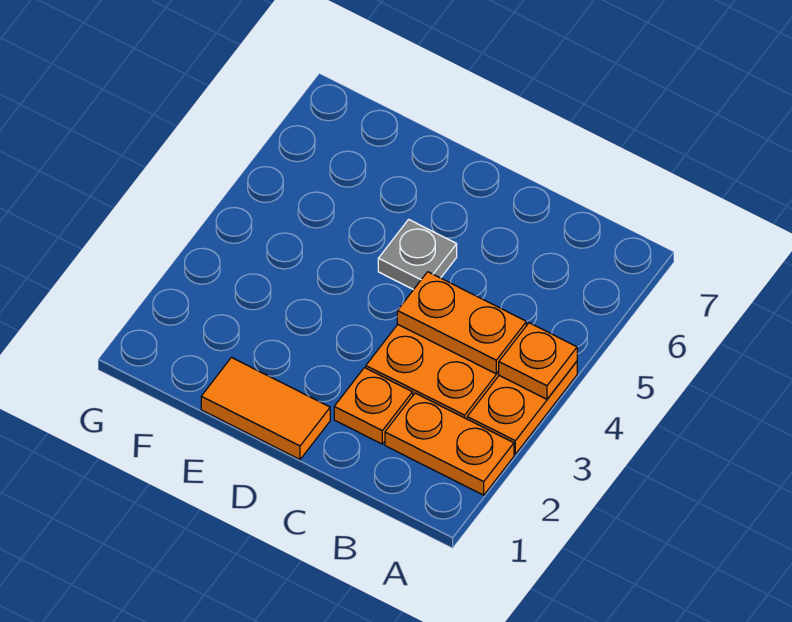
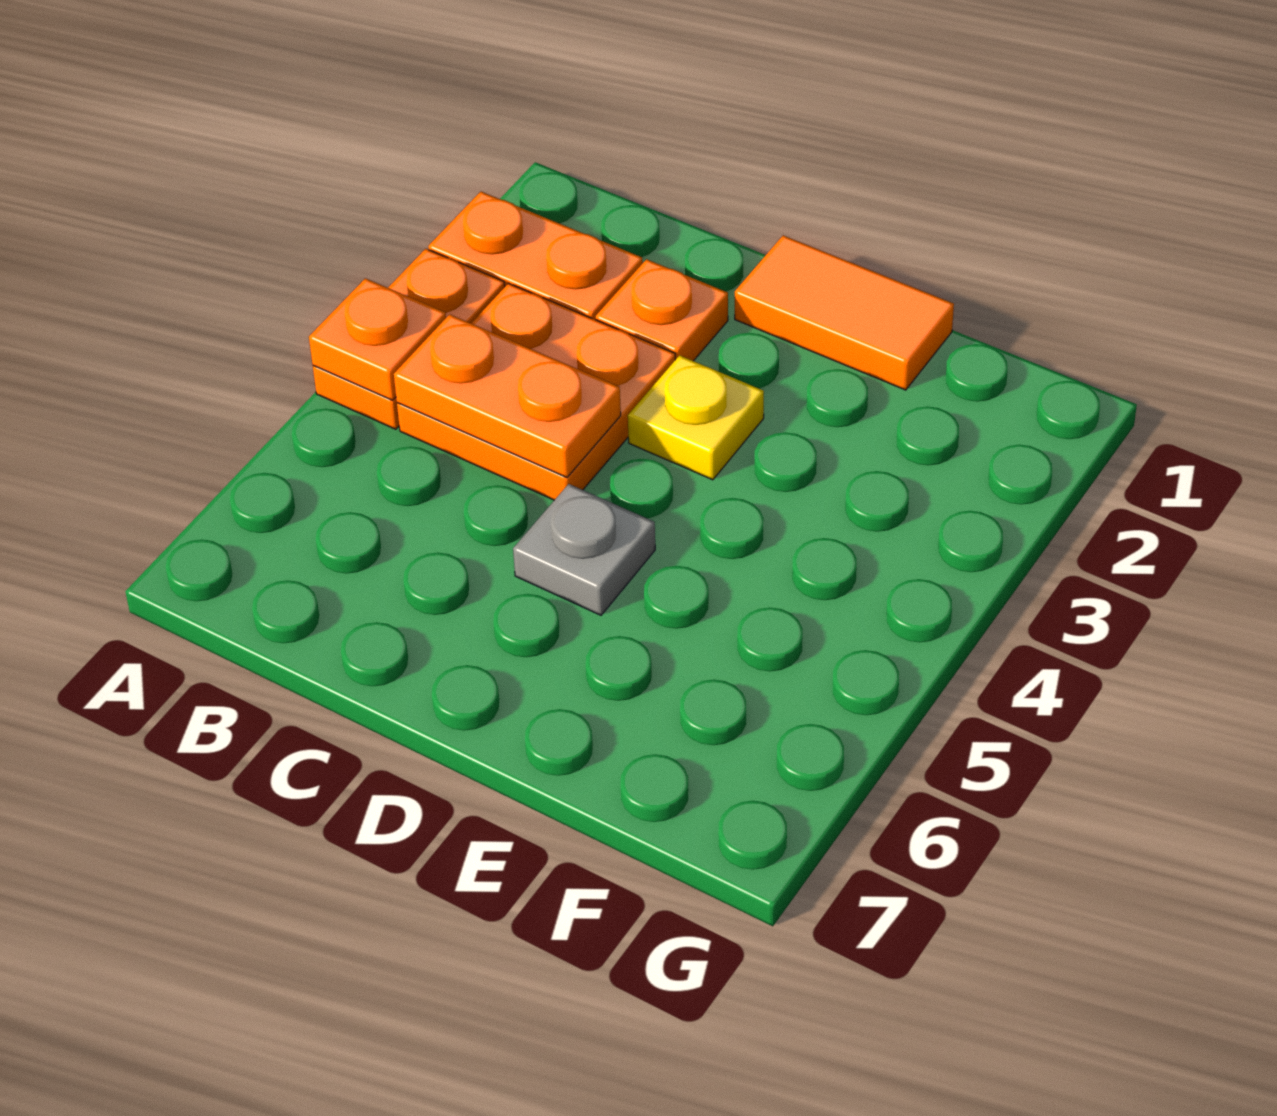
none -> yellow 1x1 plate [628,355,764,480]

